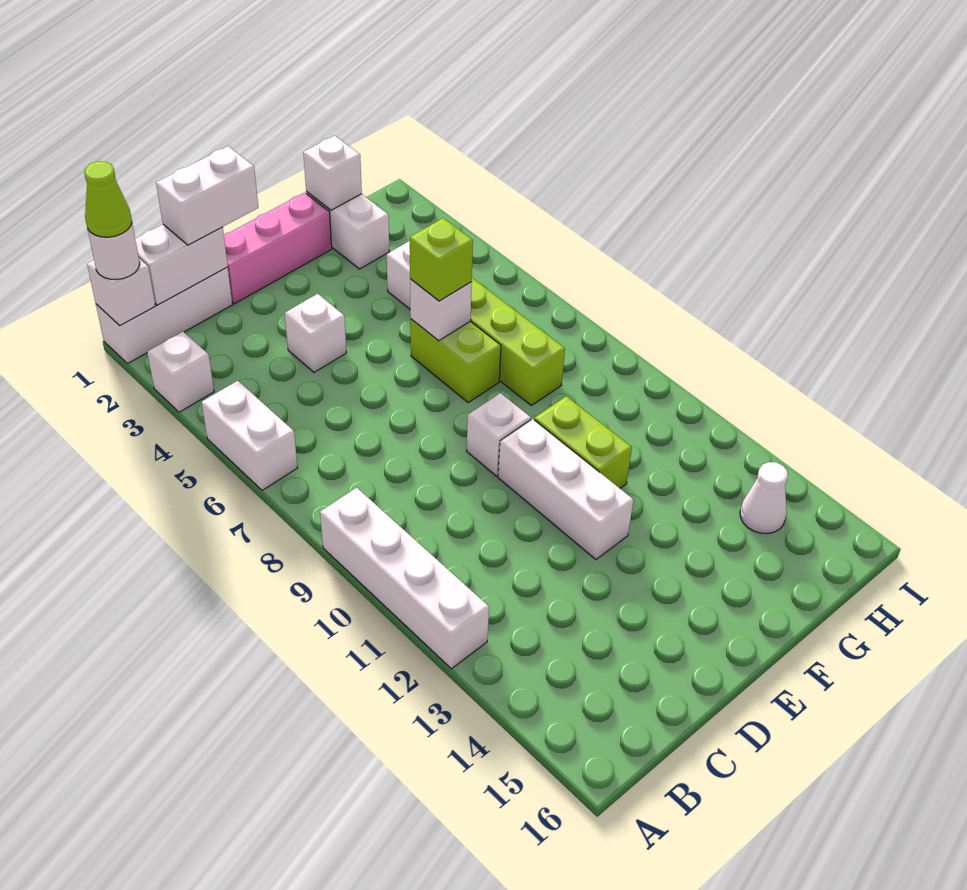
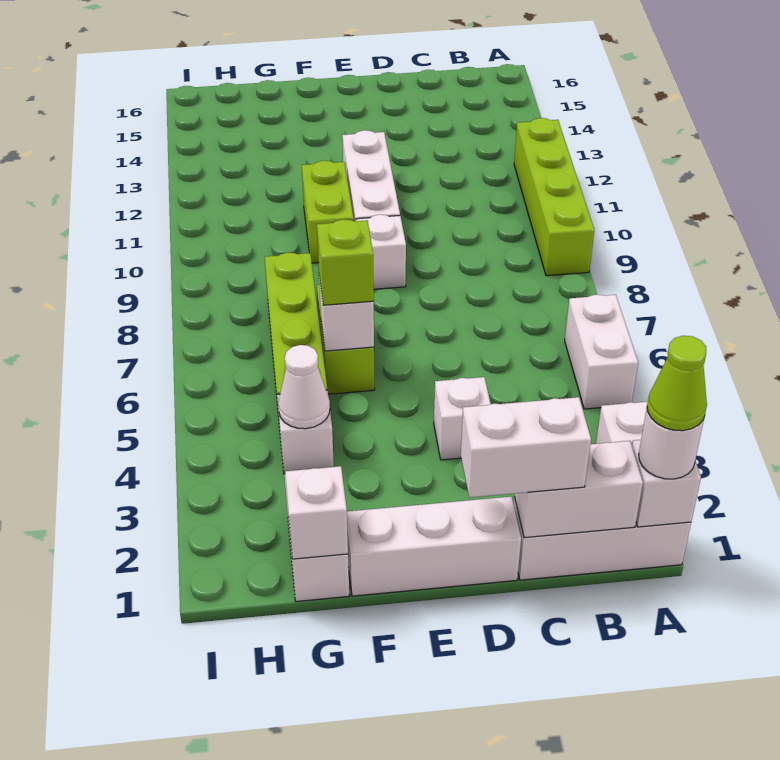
white 1x4 brick [320,488,489,669] -> lime 1x4 brick [514,118,594,276]
pink 1x3 brick [224,193,332,304] -> white 1x3 brick [347,497,521,596]
white 1x1 cone [740,462,788,534] -> white 1x1 cone moved to [278,345,330,429]

